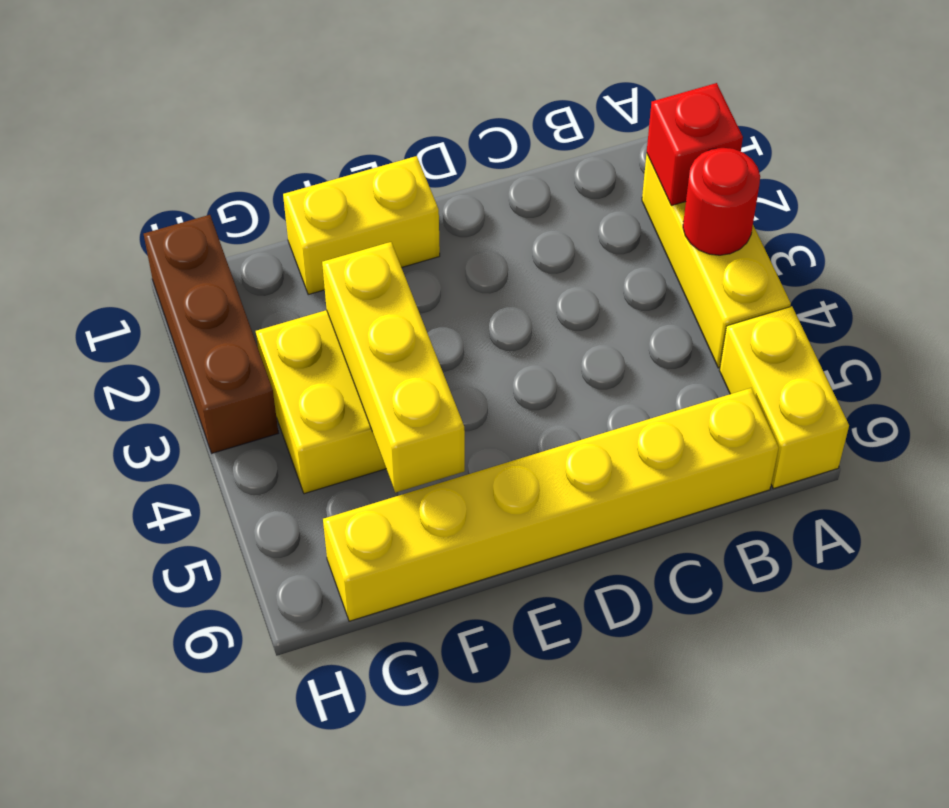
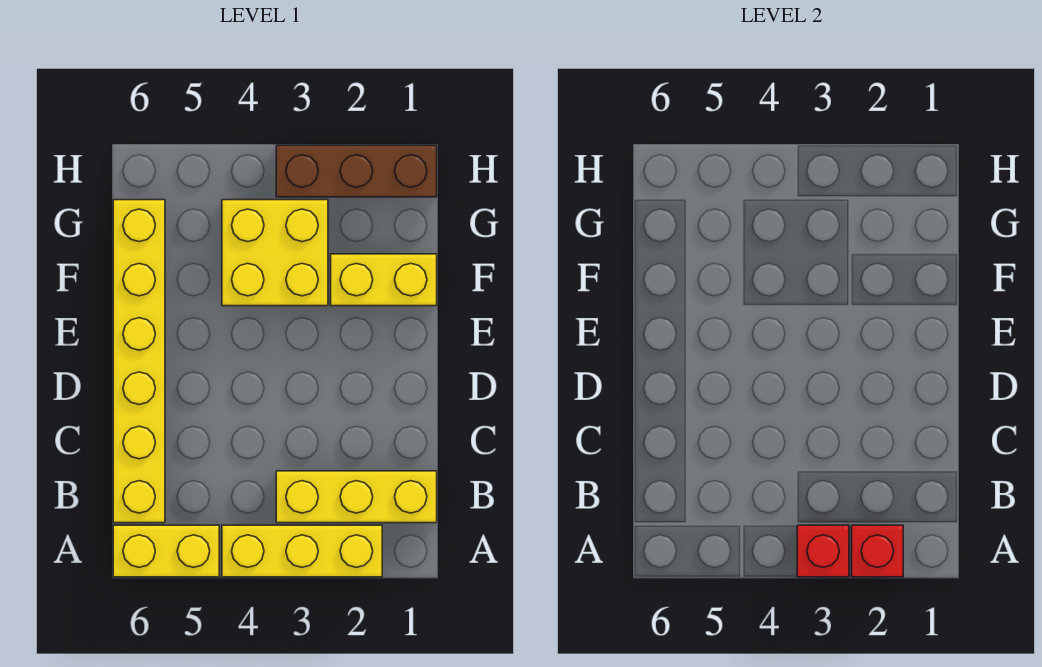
red 1x1 round brick [683,148,760,255] -> red 1x1 brick [797,525,849,577]
yellow 1x2 brick [283,156,440,295] -> yellow 1x2 brick turned to [331,254,437,306]
yellow 1x3 brick [322,242,465,493] -> yellow 1x3 brick moved to [276,471,437,523]

